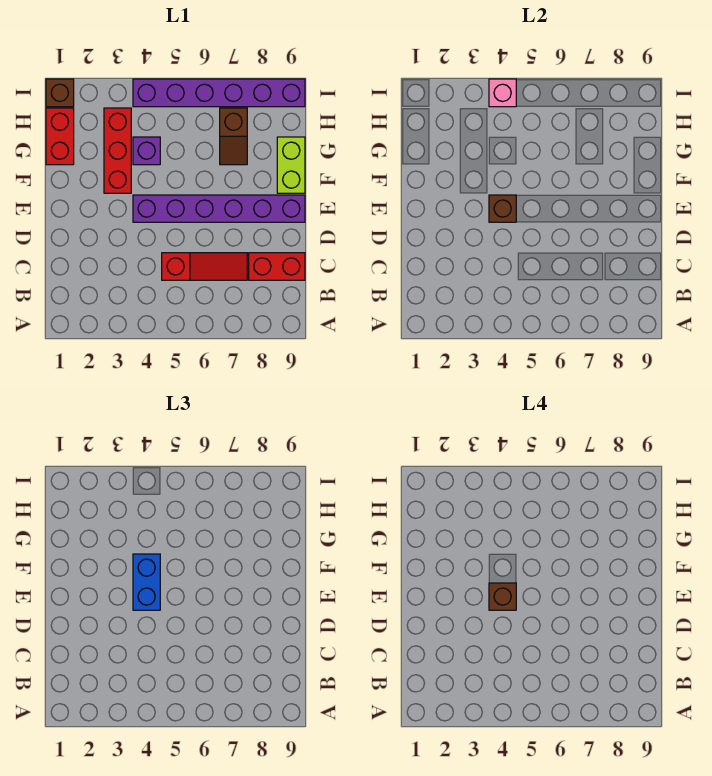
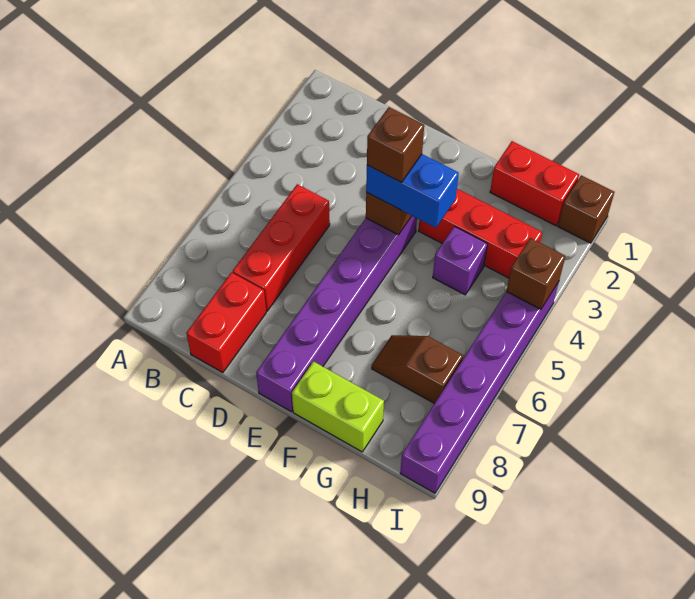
red 1x3 slope [162,253,247,280] -> red 1x3 brick [233,184,330,311]
pink 1x1 brick [489,79,516,107] -> brown 1x1 brick [507,238,565,309]

